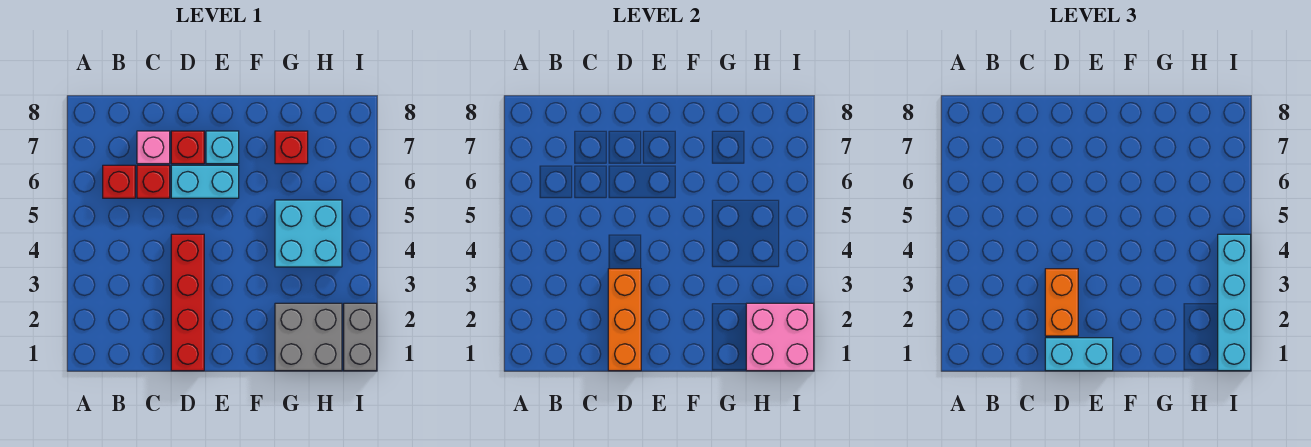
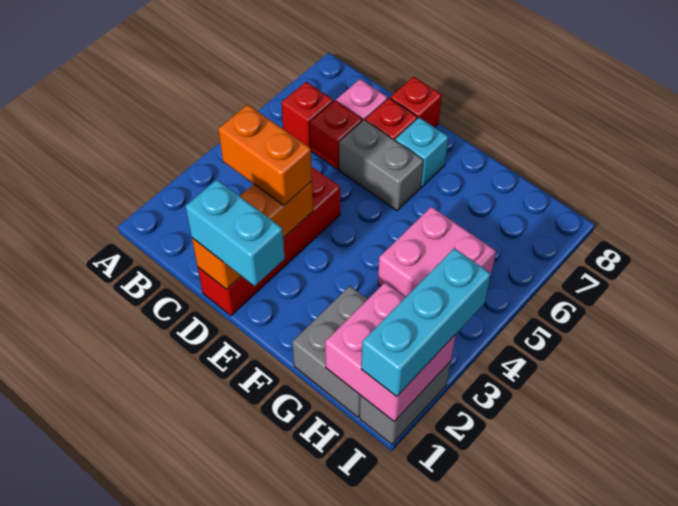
orange 1x2 brick [1045,269,1078,336] -> orange 1x2 brick turned to [218,105,312,206]
cyan 1x2 brick [171,165,239,198] -> grey 1x2 brick [339,120,423,211]
cyan 2x2 brick [275,200,342,267] -> pink 2x2 brick [378,207,496,297]
red 1x1 brick [275,131,308,164] -> red 1x1 brick moved to [390,77,442,127]
cyan 1x4 brick [1218,234,1251,371] -> cyan 1x3 brick [361,248,491,397]

